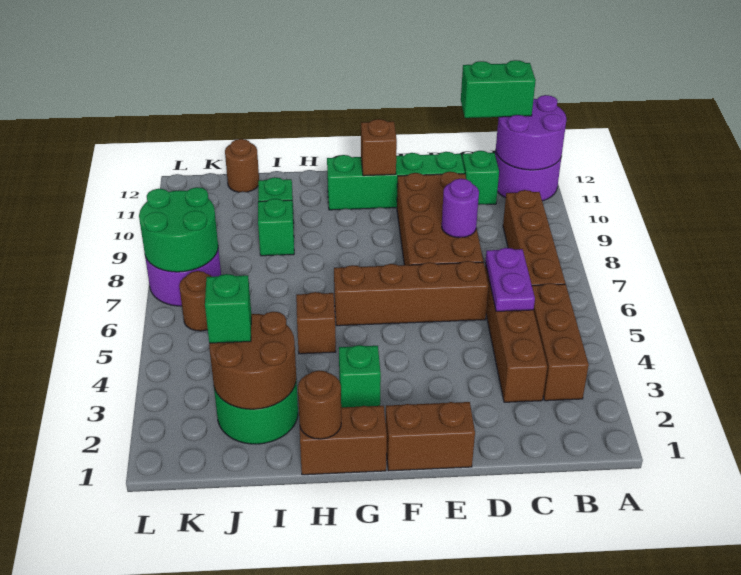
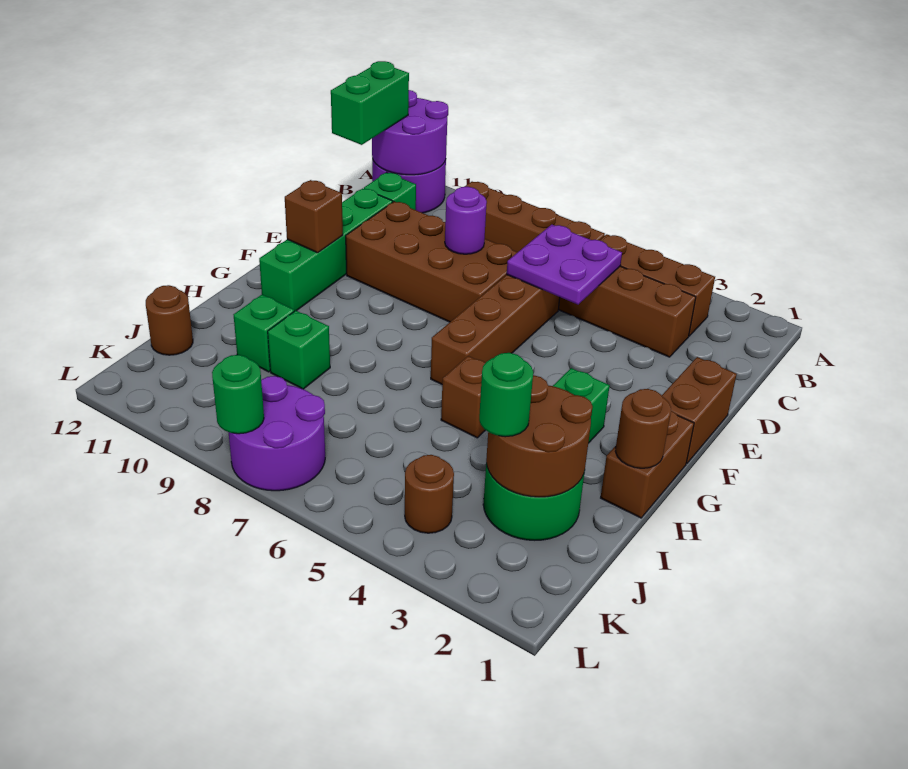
purple 1x2 plate [485,248,535,311] -> purple 2x2 plate [507,225,622,304]
green 1x1 brick [205,274,251,343] -> green 1x1 round brick [479,353,533,437]
brown 1x1 round brick [179,271,212,331] -> brown 1x1 round brick moved to [405,455,454,533]
green 2x2 round brick [139,187,218,272] -> green 1x1 round brick [212,355,264,434]

